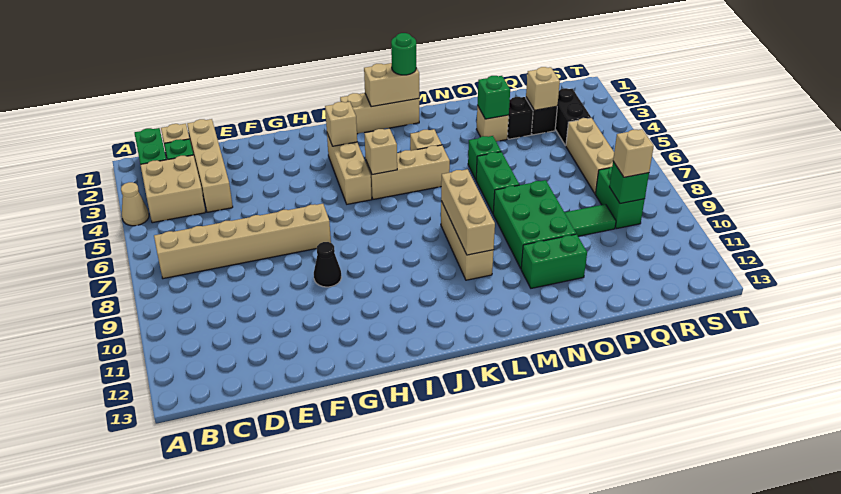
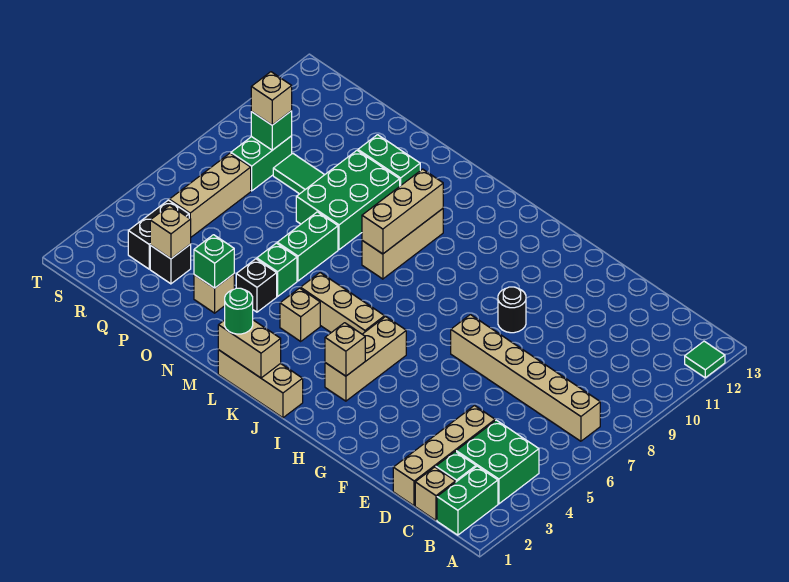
tan 1x1 cone [121,182,149,226] -> none
none -> green 1x1 tile [685,341,725,378]
tan 2x2 brick [140,155,205,223] -> green 2x2 brick [456,420,539,504]
black 1x1 cone [314,242,342,287] -> black 1x1 round brick [498,287,526,333]
tan 1x1 brick [364,129,397,175] -> none
black 1x1 brick [507,97,533,139] -> black 1x1 brick moved to [236,259,277,312]

